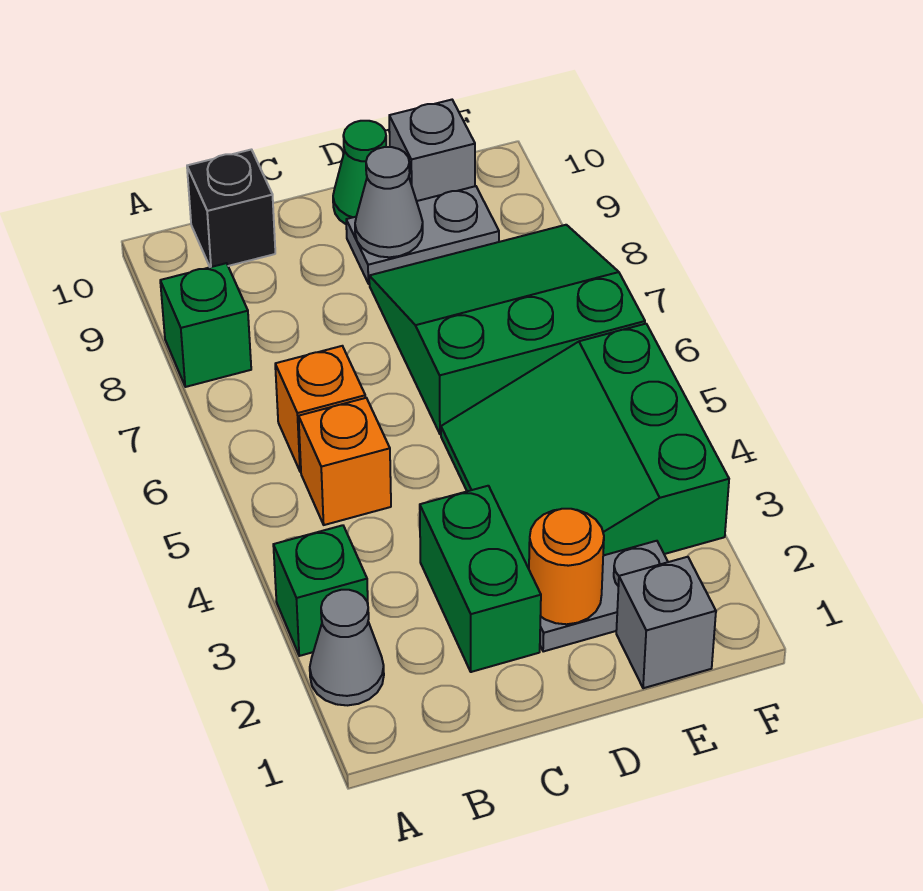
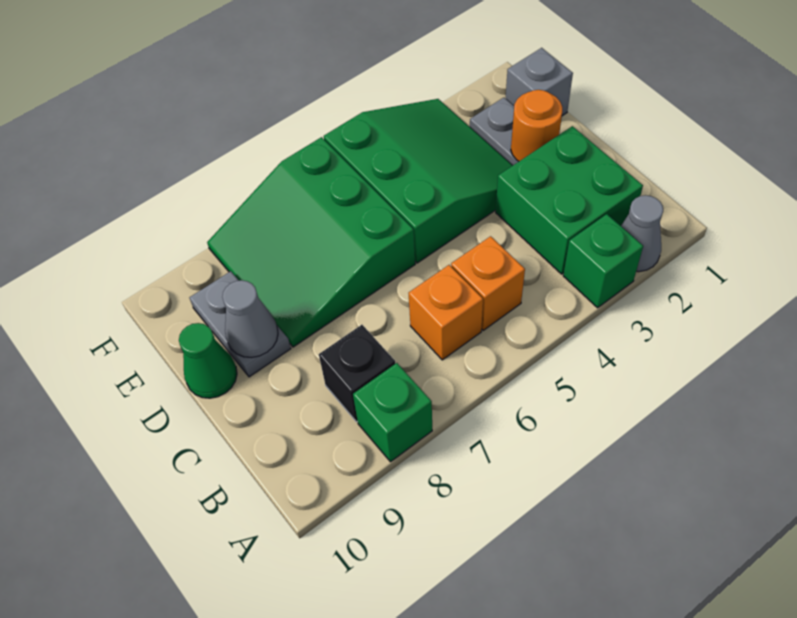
black 1x1 brick [187,150,275,267] -> black 1x1 brick moved to [319,325,395,422]
green 1x2 brick [420,486,541,672] -> green 2x2 brick [496,126,643,274]
green 3x3 slope [441,324,729,569] -> green 3x3 slope turned to [324,99,513,263]
grey 1x1 brick [389,100,475,201] -> none

